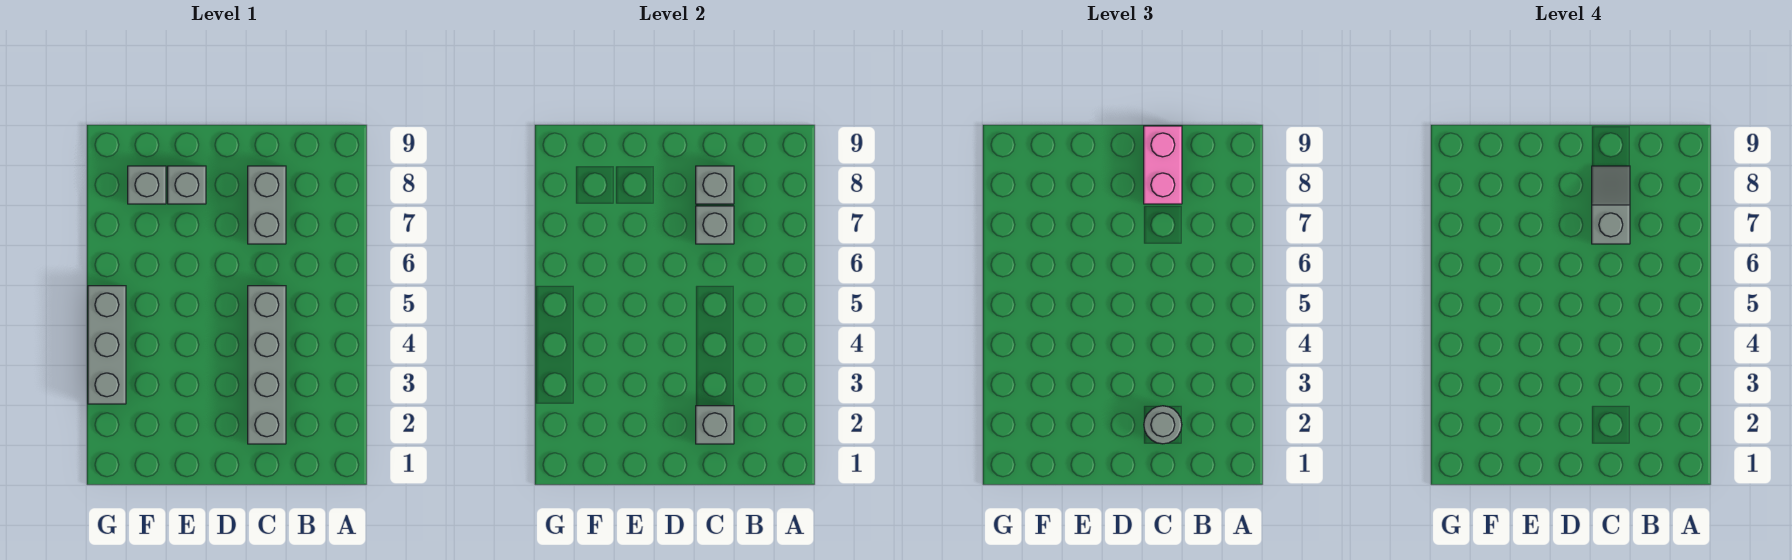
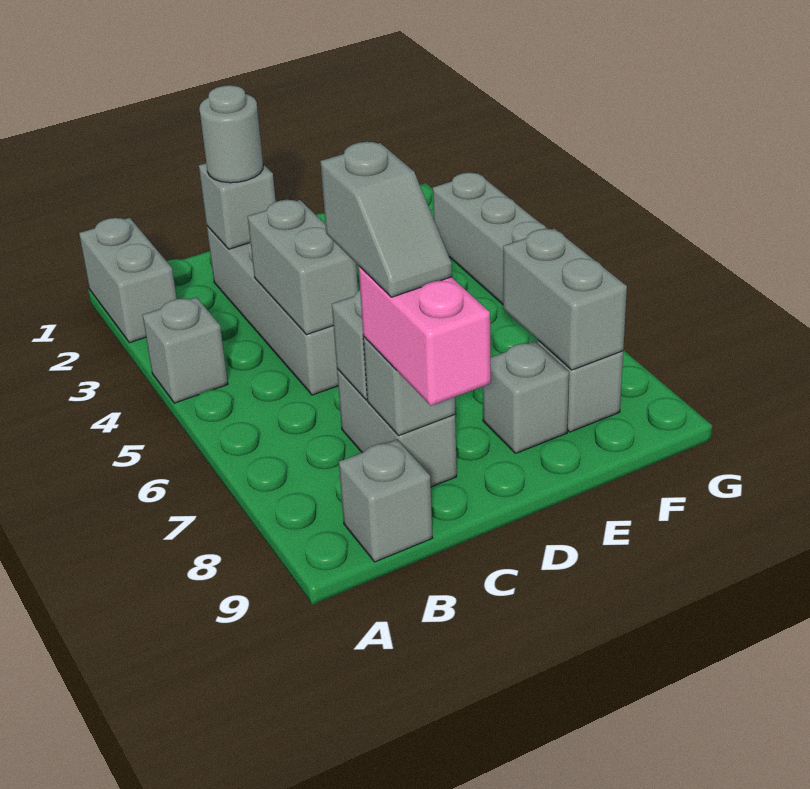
none -> grey 1x2 brick [79,218,177,343]
none -> grey 1x1 brick [143,297,228,403]
none -> grey 1x1 brick [339,440,432,562]
none -> grey 1x2 brick [248,200,358,335]
none -> grey 1x2 brick [503,229,627,370]

